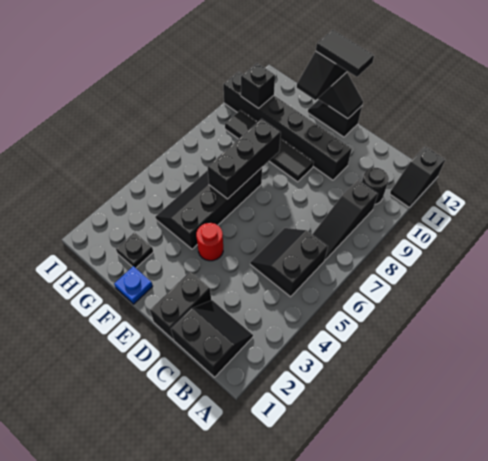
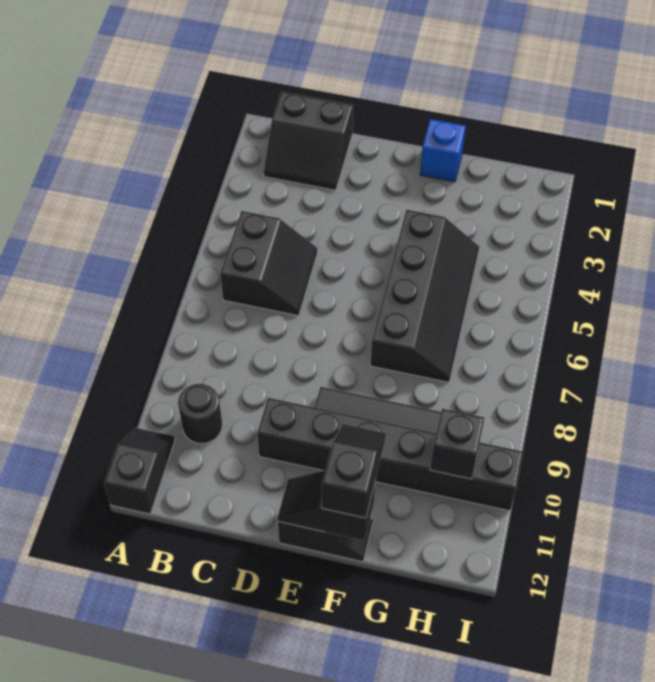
black 1x3 slope [312,180,378,260] -> none
black 1x2 brick [150,271,211,339] -> none
red 1x1 round brick [196,223,223,261] -> none
black 1x2 tile [316,30,374,77] -> none
blue 1x1 plate [114,266,153,304] -> blue 1x1 brick [420,119,466,182]
black 1x3 brick [208,119,281,199] -> none
black 1x1 plate [116,232,153,268] -> none

